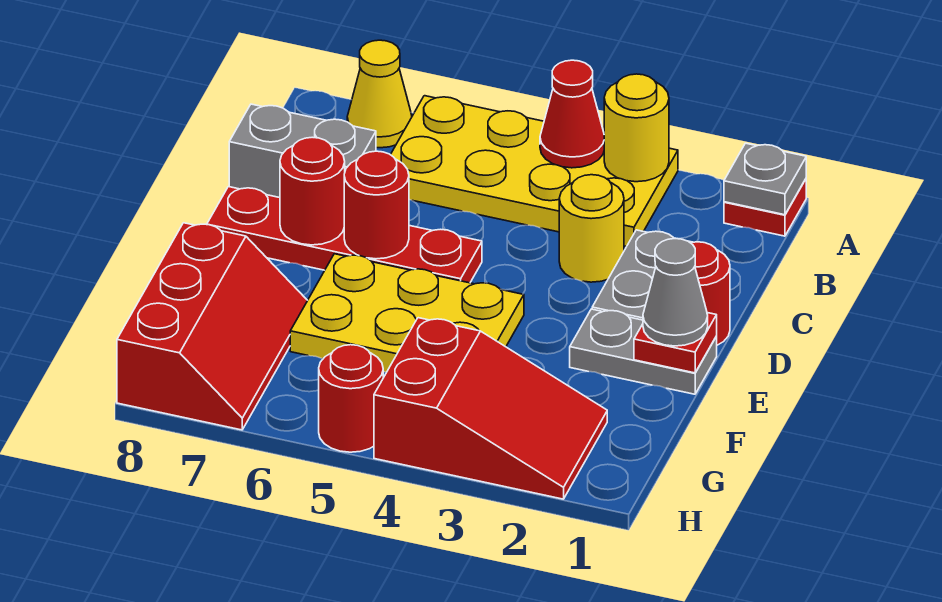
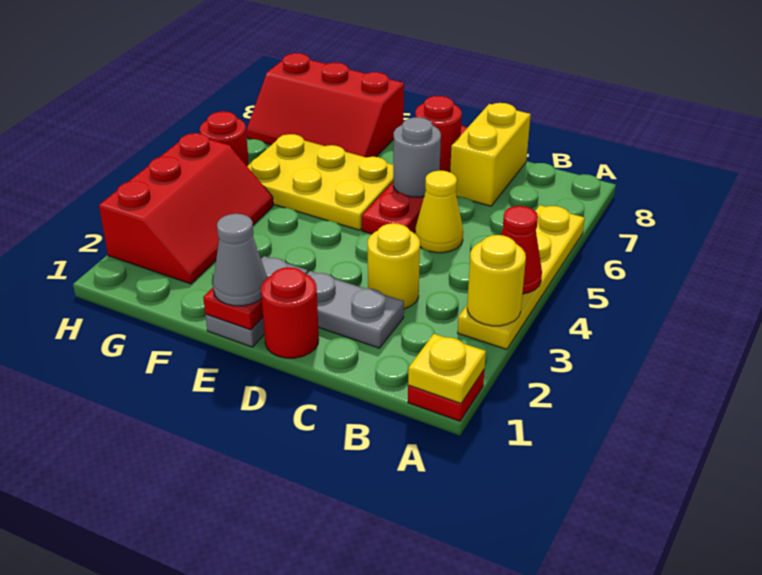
grey 1x1 plate [724,143,806,215] -> yellow 1x1 plate [408,334,486,403]
yellow 2x4 plate [391,96,678,247] -> yellow 1x4 plate [458,205,585,349]
yellow 1x1 cone [347,40,412,148] -> yellow 1x1 cone moved to [415,171,463,253]
grey 1x2 brick [229,104,376,198] -> yellow 1x2 brick [450,103,531,206]
red 1x1 round brick [344,151,409,259] -> grey 1x1 round brick [393,117,441,197]
yellow 2x3 plate [290,254,524,372] -> yellow 2x3 plate turned to [247,134,393,230]
red 2x3 slope [374,318,607,499] -> red 2x3 slope turned to [99,133,273,284]

